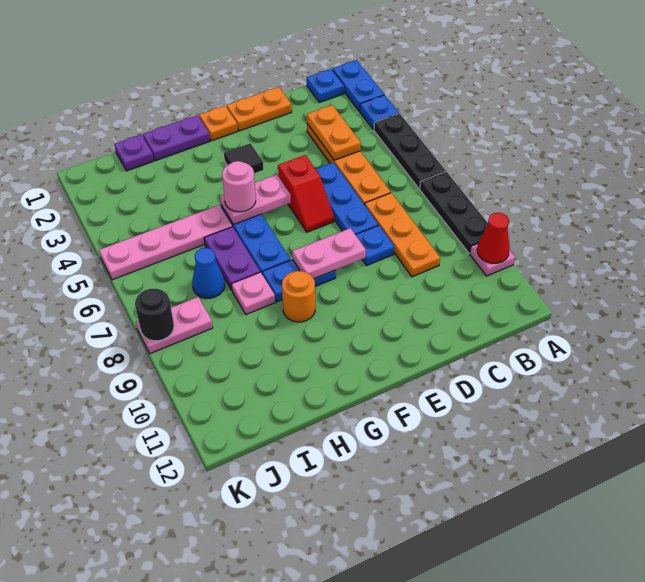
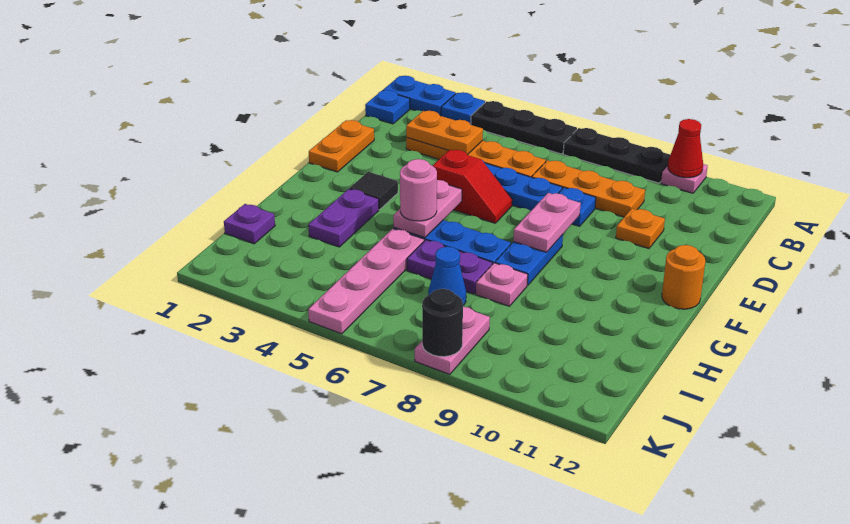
orange 1x1 plate [199,106,238,141] -> orange 1x1 plate moved to [616,208,665,249]
purple 1x2 plate [143,115,210,161] -> purple 1x2 plate moved to [308,189,379,247]
orange 1x1 round brick [282,271,315,322] -> orange 1x1 round brick moved to [662,245,705,309]

